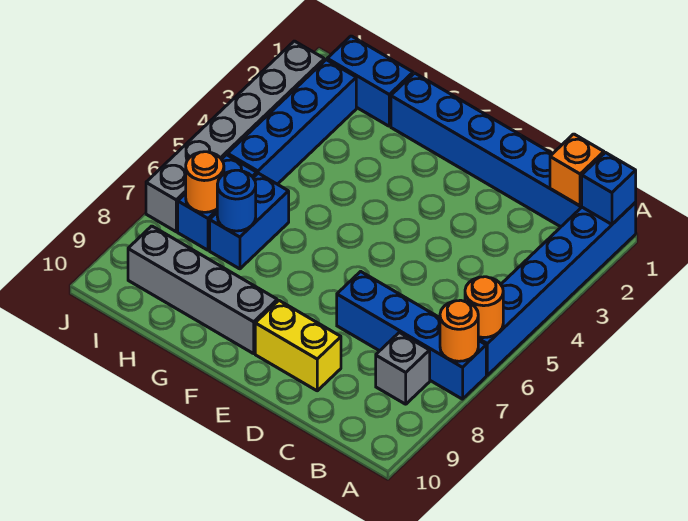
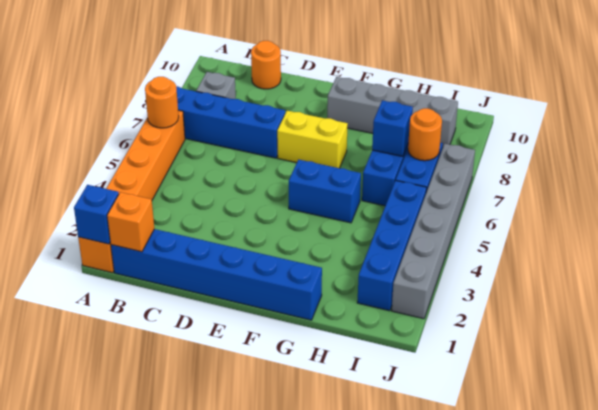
blue 1x6 brick [478,203,636,375] -> orange 1x6 brick [78,110,185,273]
orange 1x1 round brick [440,300,478,361] -> orange 1x1 round brick moved to [251,41,281,89]
yellow 1x2 brick [255,301,341,391] -> yellow 1x2 brick moved to [277,111,348,168]
blue 1x2 brick [327,36,413,126] -> blue 1x2 brick moved to [289,160,361,223]
blue 1x1 round brick [217,170,256,231] -> blue 1x1 brick [372,100,413,156]

